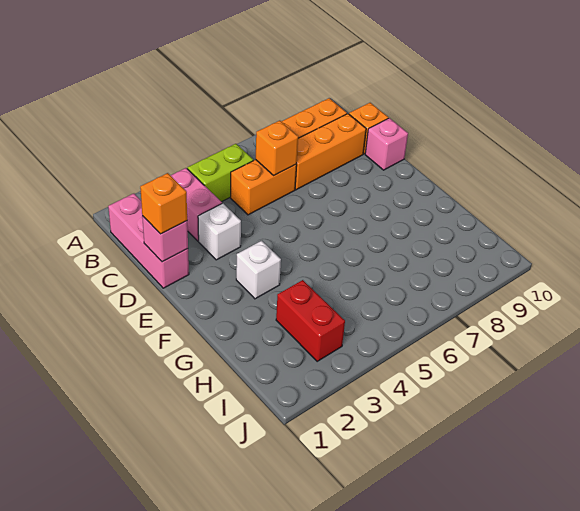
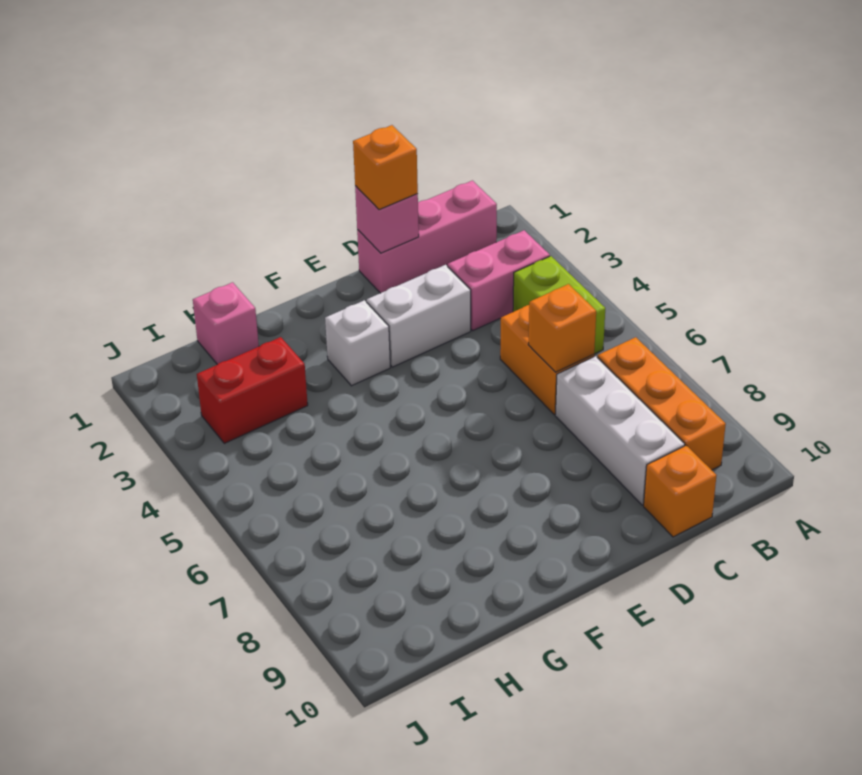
orange 1x3 brick [295,114,366,190] -> white 1x3 brick [555,356,685,505]
white 1x1 brick [198,203,241,260] -> white 1x2 brick [367,265,471,367]
pink 1x1 brick [365,118,408,170] -> pink 1x1 brick moved to [193,282,259,364]

